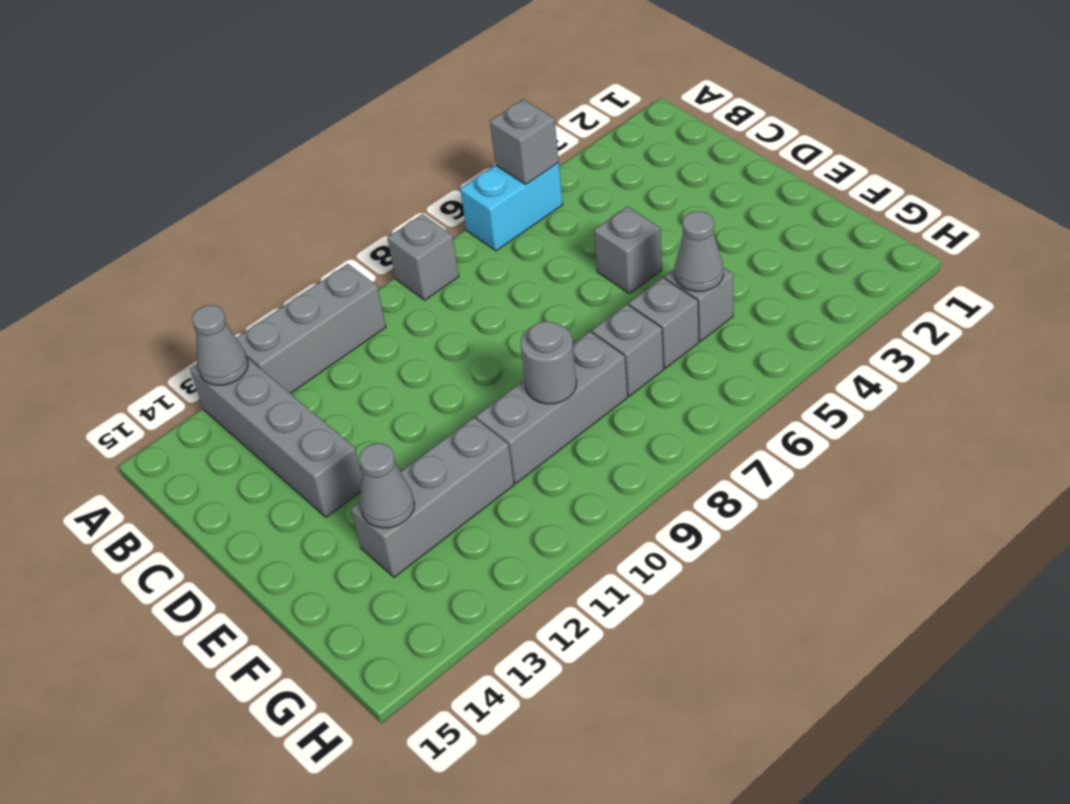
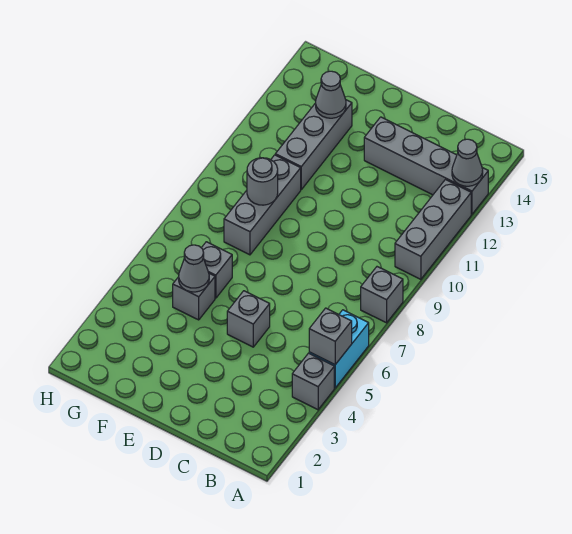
grey 1x1 brick [592,304,664,396] -> grey 1x1 brick moved to [292,353,334,410]

